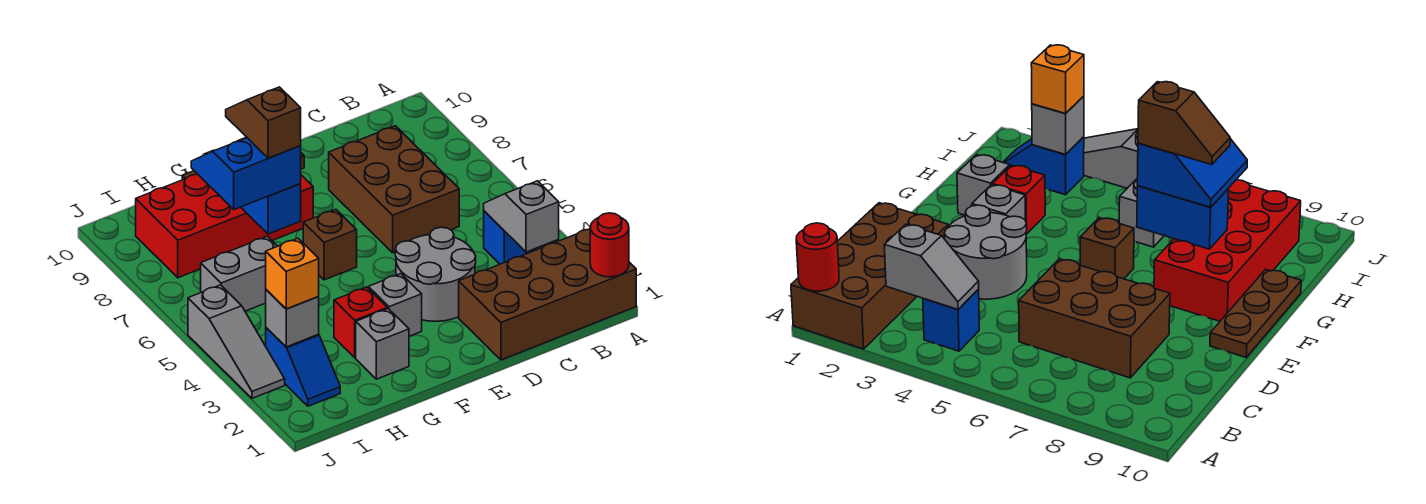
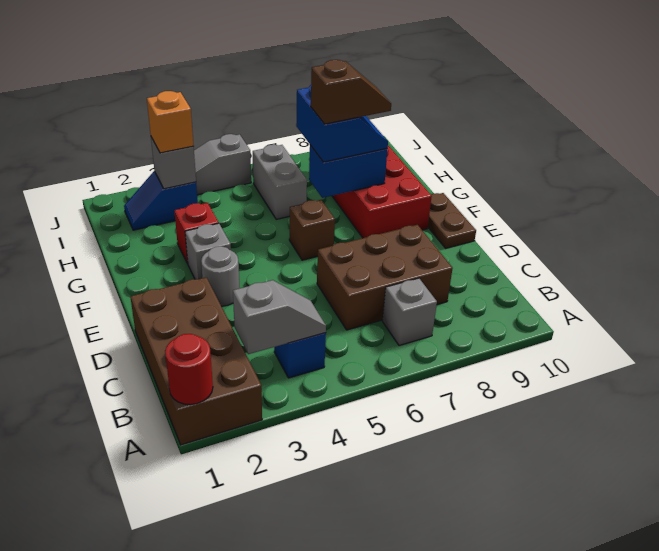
grey 2x2 round brick [395,227,476,321] -> grey 1x1 round brick [201,246,239,306]
brown 1x3 plate [1210,269,1301,357] -> brown 1x2 plate [428,193,476,248]
grey 1x1 brick [356,309,409,379] -> grey 1x1 brick moved to [382,278,437,346]

